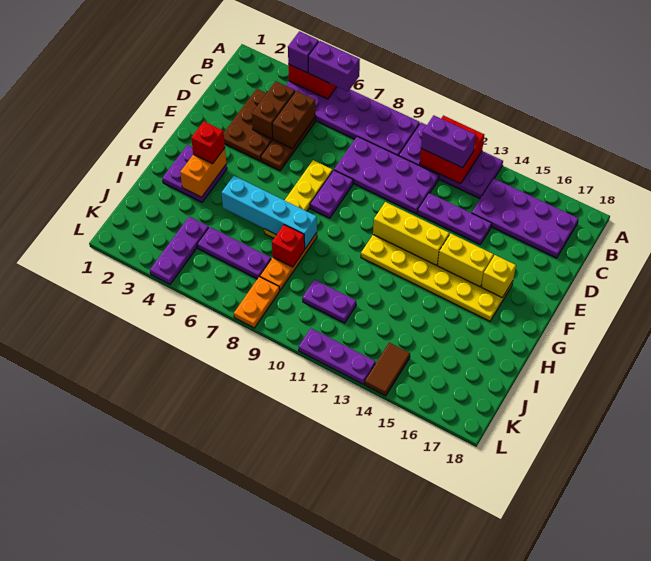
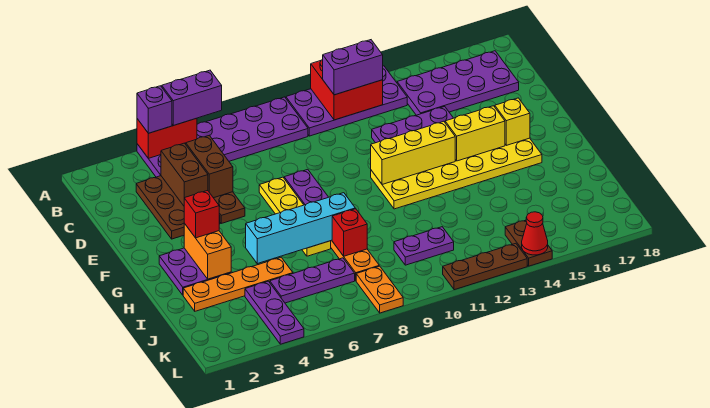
purple 2x4 plate [334,136,439,214] -> none
none -> orange 1x4 plate [183,257,293,311]
brown 1x2 tile [365,343,410,396] -> brown 1x2 plate [505,220,552,266]
purple 1x3 plate [299,328,376,384] -> brown 1x3 plate [443,243,527,290]
none -> red 1x1 cone [522,212,548,255]

